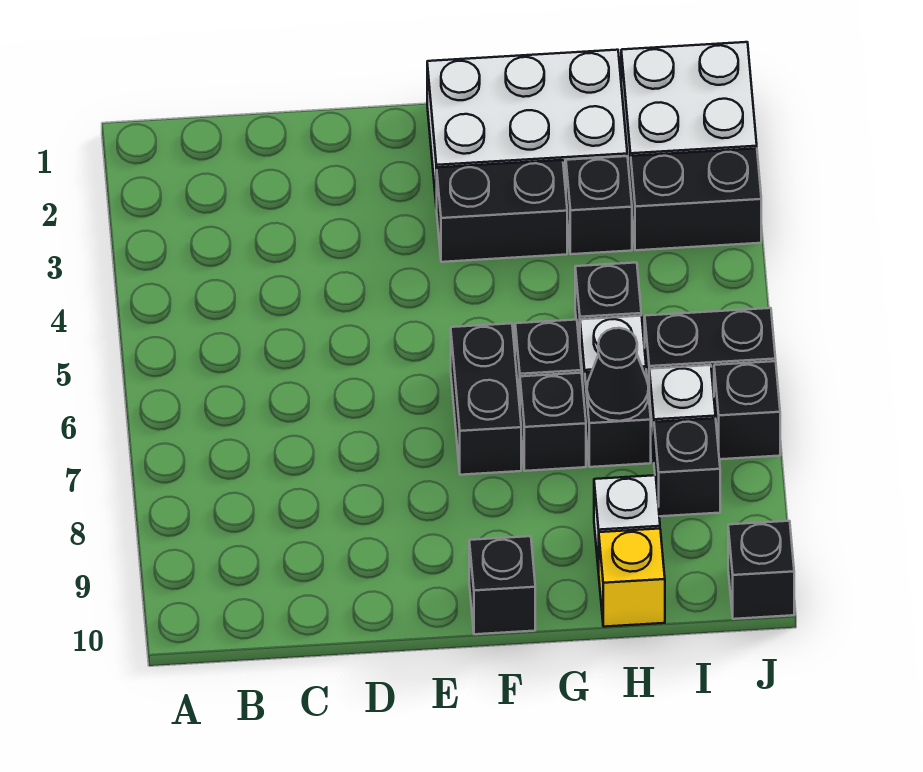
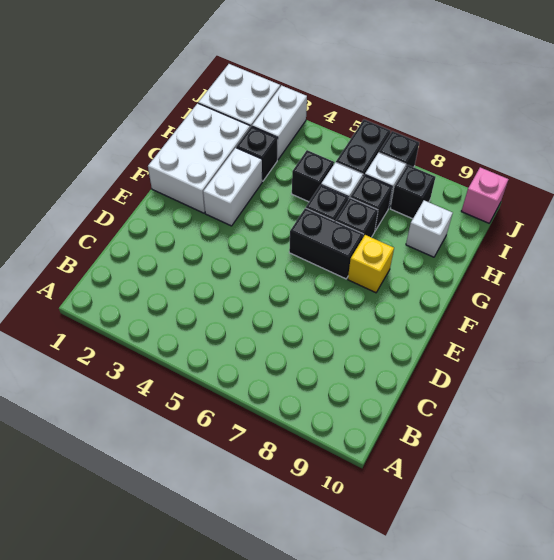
black 1x2 brick [437,160,567,262] -> white 1x2 brick [203,148,262,226]
black 1x1 brick [469,536,535,634] -> none
black 1x1 cone [587,328,649,421] -> none
yellow 1x1 brick [599,529,665,627] -> yellow 1x1 brick moved to [348,235,394,293]
black 1x2 brick [631,148,761,250] -> white 1x2 brick [252,85,307,160]
black 1x1 brick [728,521,794,619] -> pink 1x1 brick [461,167,509,223]

